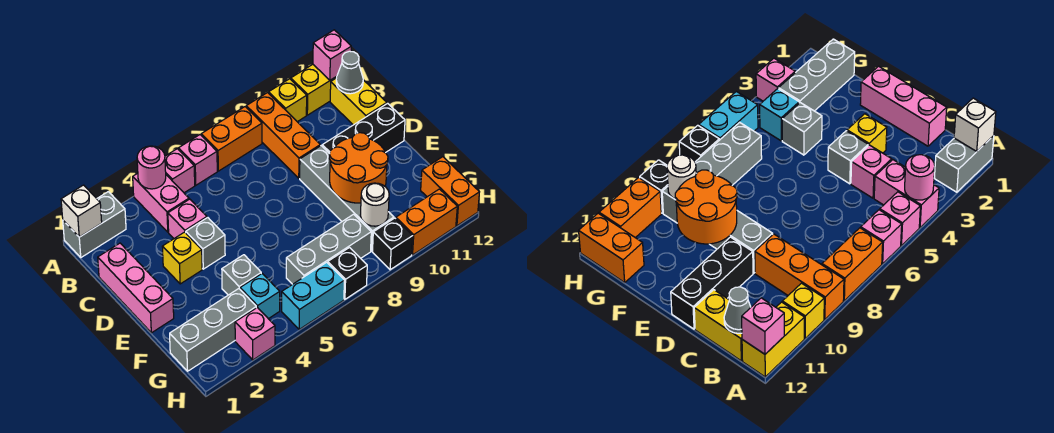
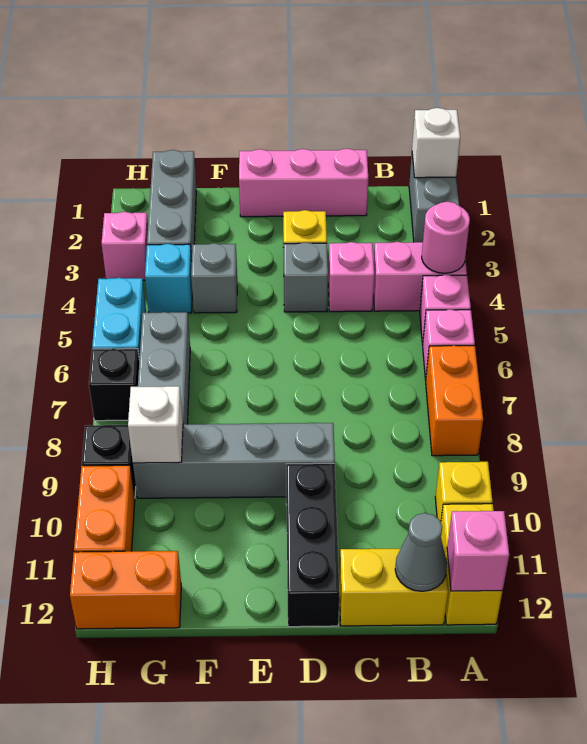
orange 1x3 brick [246,93,320,178] -> none
orange 2x2 round brick [329,133,388,203] -> none
white 1x1 round brick [360,183,389,226] -> white 1x1 brick [128,386,183,463]

